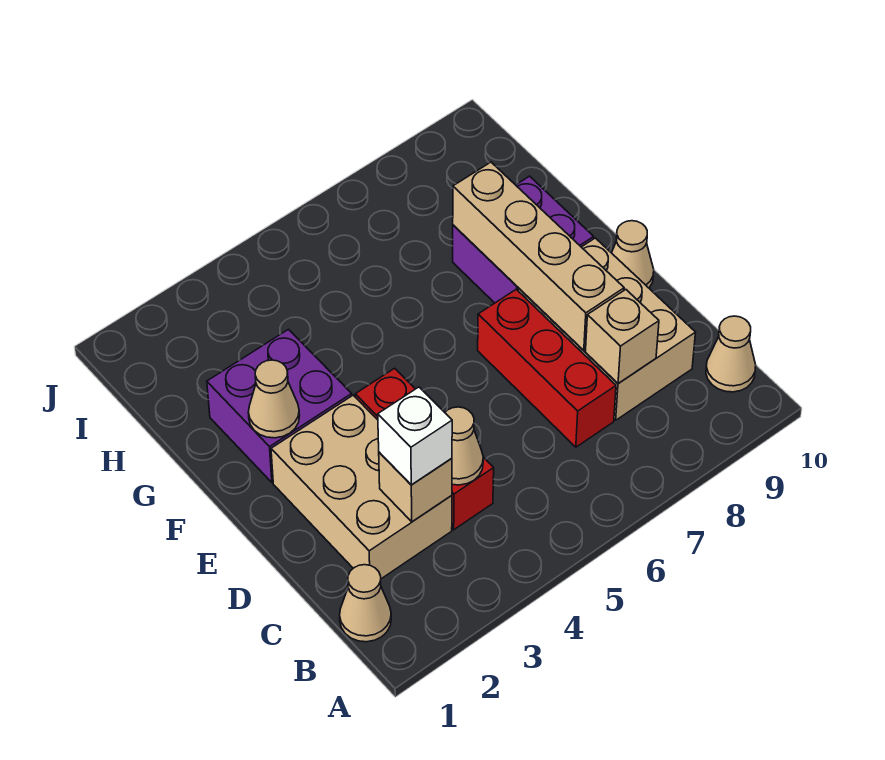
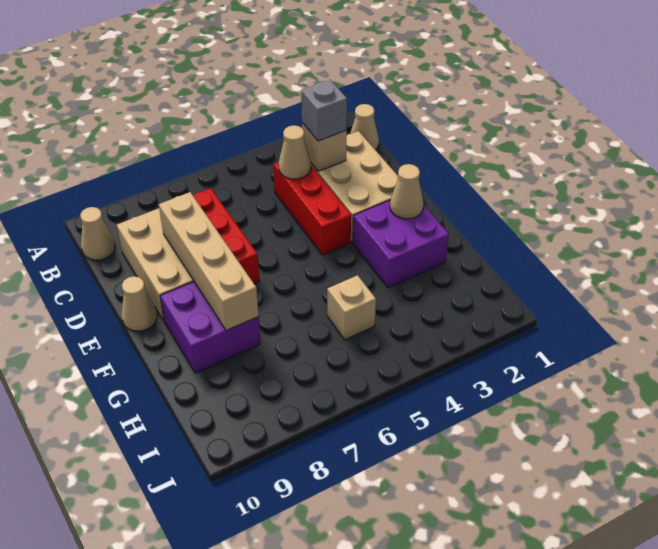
white 1x1 brick [378,387,452,485] -> grey 1x1 brick [301,80,347,141]
tan 1x1 brick [586,290,659,384] -> tan 1x1 brick moved to [327,275,376,340]

